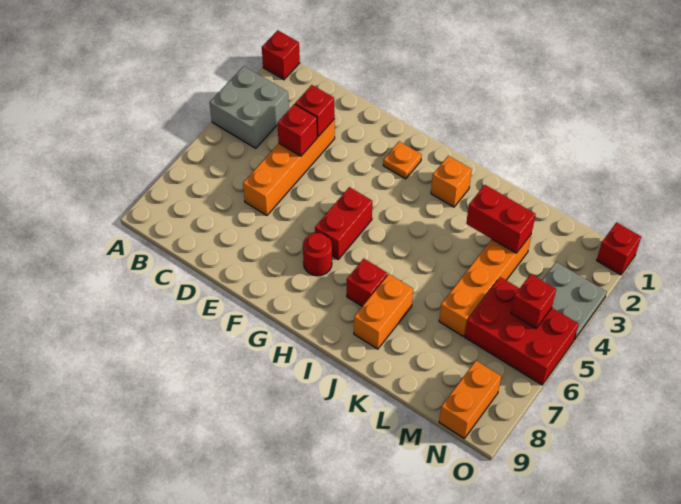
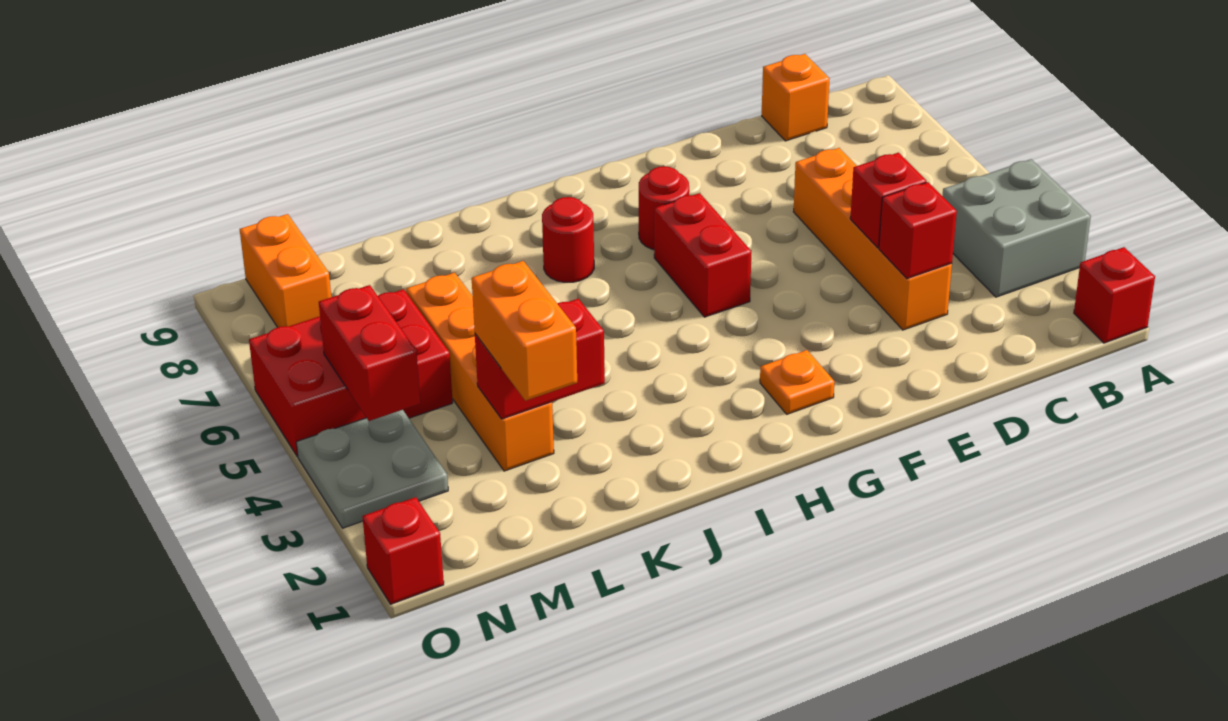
orange 1x1 brick [431,156,472,207] -> orange 1x1 brick moved to [762,54,830,141]
red 1x1 brick [347,259,388,306] -> red 1x1 round brick [542,197,594,282]
orange 1x2 brick [354,274,413,349] -> orange 1x2 brick moved to [472,261,577,401]
red 1x1 brick [511,274,556,328] -> red 1x2 brick [319,285,420,421]

